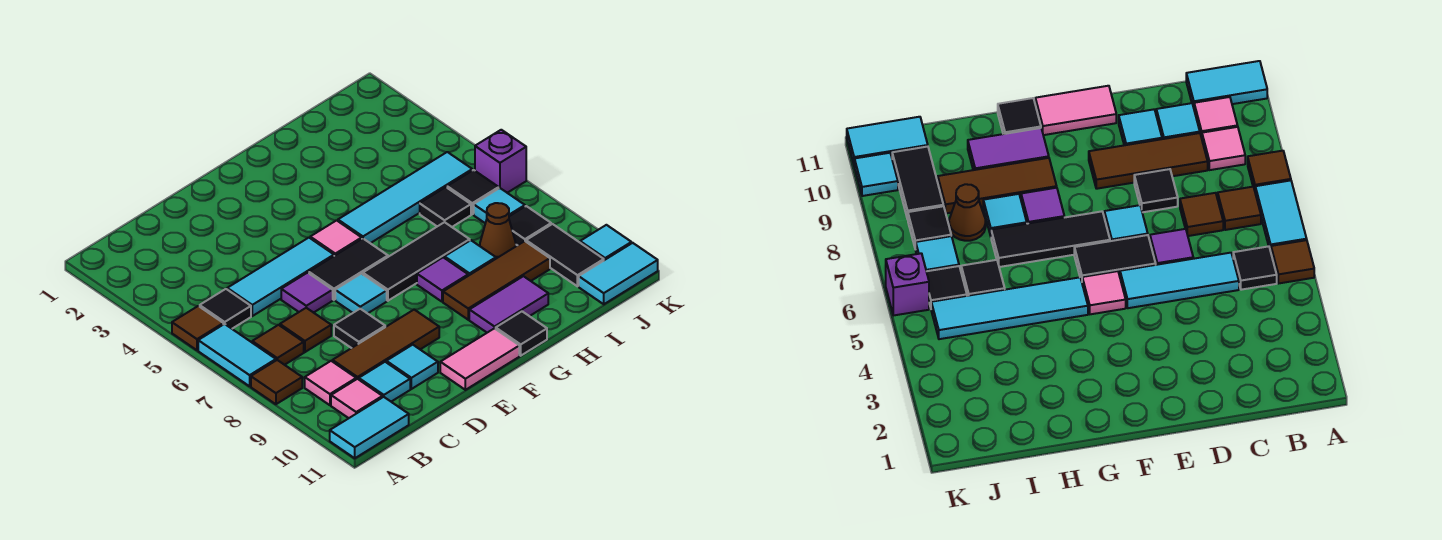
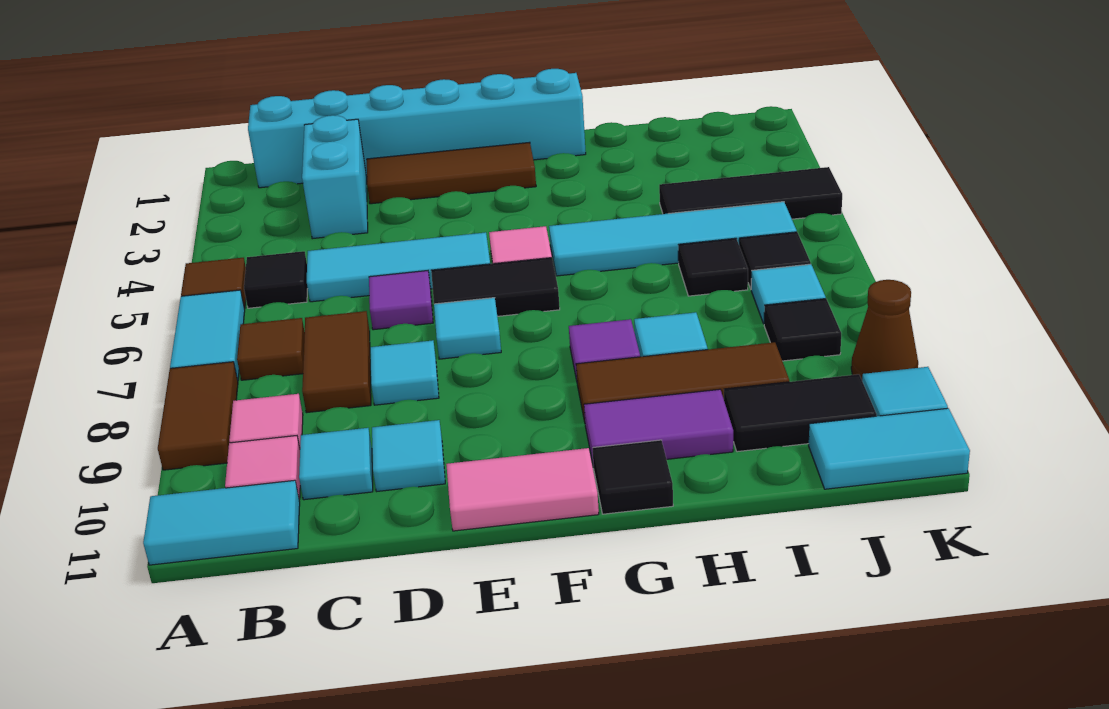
brown 1x1 tile [251,360,302,404] -> brown 1x2 tile [158,362,238,470]
none -> cyan 1x6 brick [248,69,586,188]
none -> cyan 1x2 brick [302,115,368,239]
brown 1x1 tile [280,308,331,352] -> brown 1x2 tile [302,311,371,413]
brown 1x3 tile [332,310,439,379] -> brown 1x3 tile moved to [367,142,536,204]
black 1x1 tile [334,309,385,348] -> cyan 1x1 tile [370,340,439,405]
black 1x3 tile [363,222,470,301] -> black 1x3 tile moved to [659,167,842,219]
brown 1x1 cone [480,203,516,259] -> brown 1x1 cone moved to [851,280,918,379]
black 1x2 tile [526,224,604,286] -> black 1x2 tile turned to [724,374,877,452]
purple 1x1 brick [475,130,526,193] -> none

